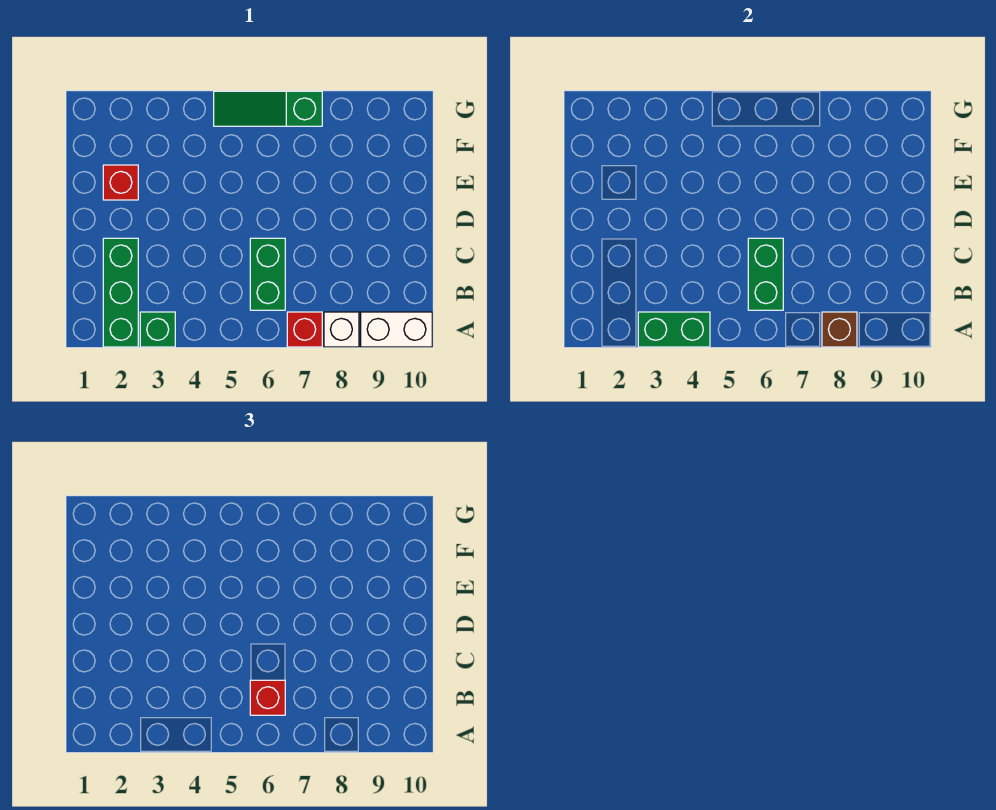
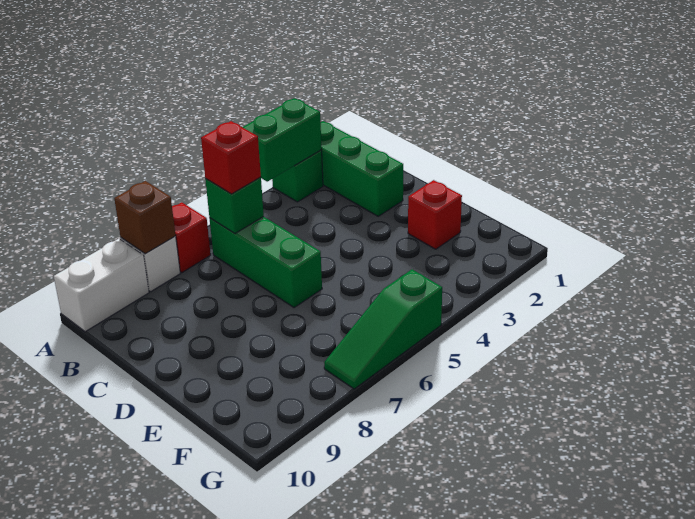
green 1x2 brick [250,238,285,310] -> green 1x3 brick [210,217,322,308]
green 1x2 brick [748,238,783,310] -> green 1x1 brick [205,177,264,234]
green 1x3 slope [214,91,322,126] -> green 1x3 slope turned to [324,269,442,389]

